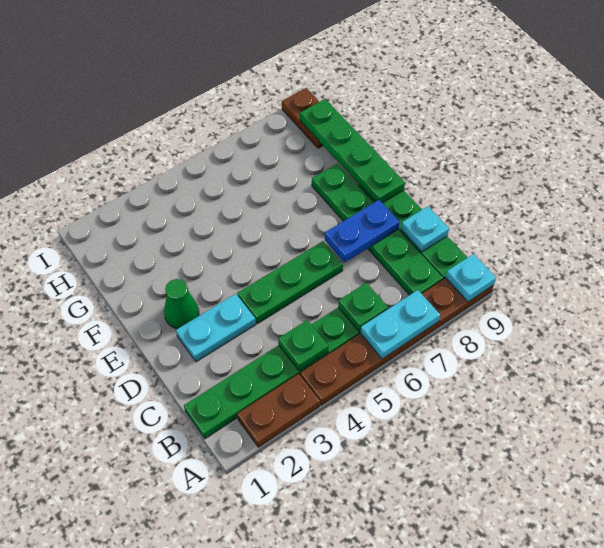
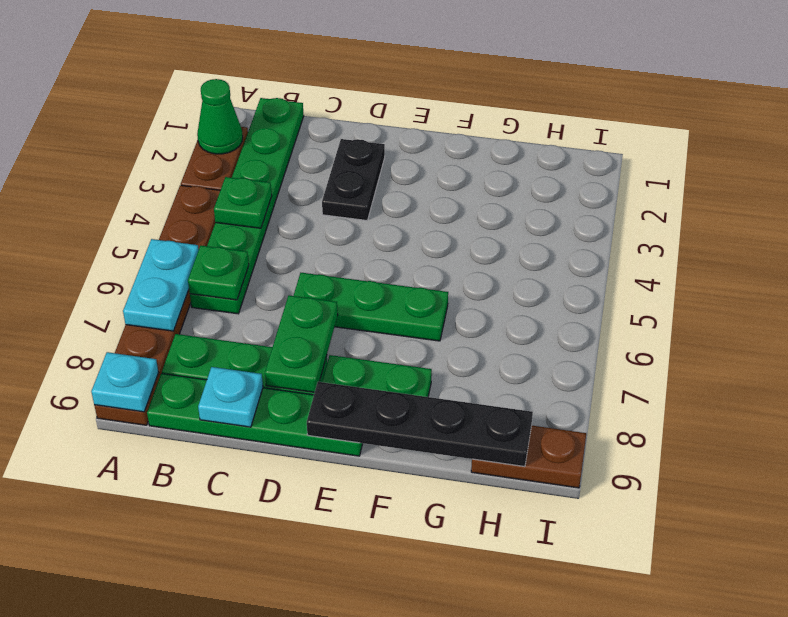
cyan 1x2 plate [176,294,256,362] -> black 1x2 plate [322,139,385,220]
green 1x3 plate [237,241,343,324] -> green 1x3 plate turned to [294,273,448,341]
blue 1x2 plate [325,200,400,262] -> green 1x2 plate [265,295,338,392]
green 1x1 cone [164,279,199,329] -> green 1x1 cone moved to [197,79,243,154]
green 1x4 plate [300,99,405,203] -> black 1x4 plate [307,382,533,467]

